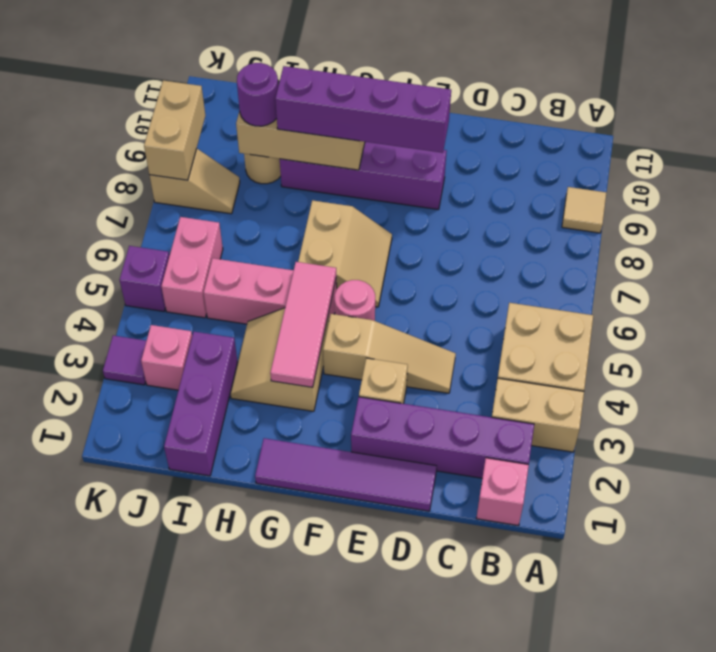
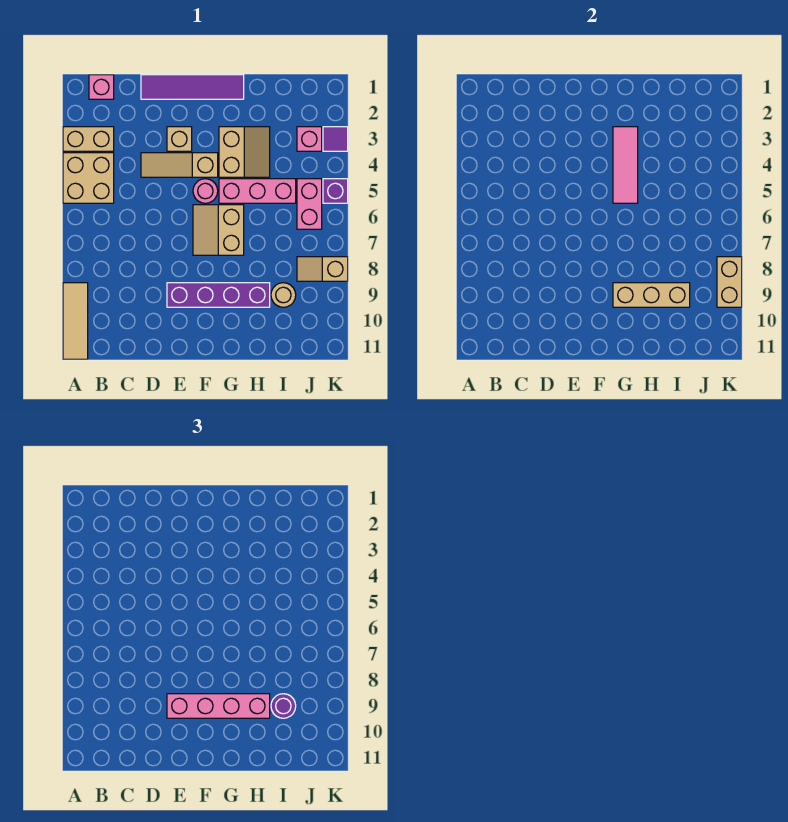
tan 1x1 tile [562,187,607,233] -> tan 1x3 tile [63,283,88,359]
purple 1x4 brick [351,397,534,478] -> none
purple 1x4 brick [275,66,451,153] -> pink 1x4 brick [167,694,270,718]
purple 1x3 brick [164,331,238,476] -> none

